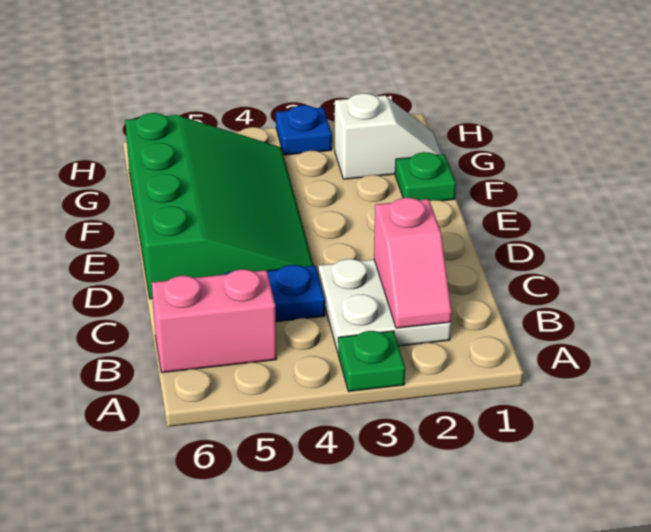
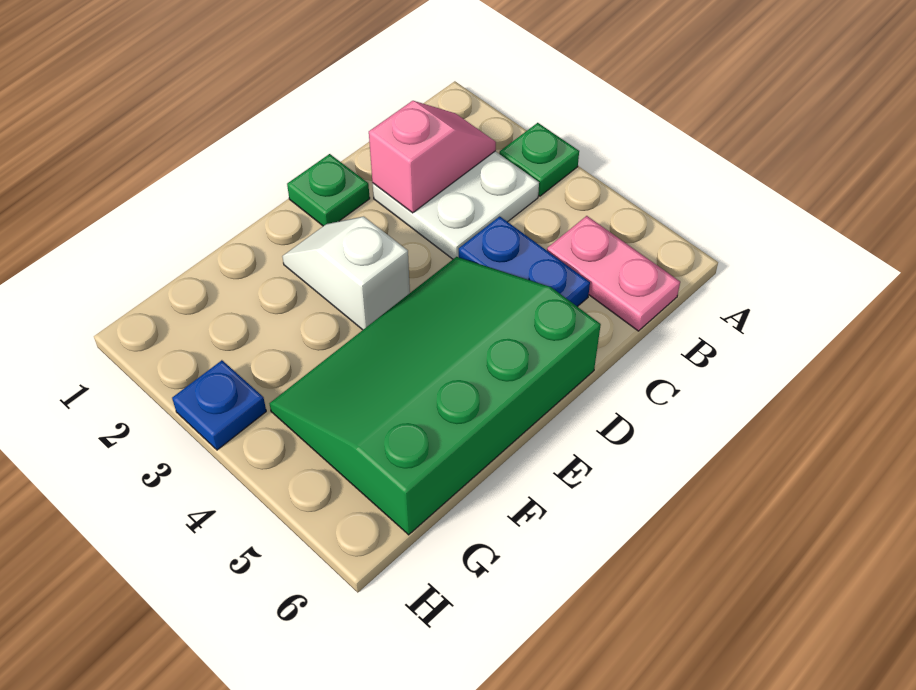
pink 1x2 brick [152,269,277,373] -> pink 1x2 plate [547,216,680,331]
green 1x1 plate [395,152,456,201] -> green 1x1 plate moved to [287,154,370,226]
white 1x2 slope [335,93,441,179] -> white 1x2 slope moved to [282,217,410,330]

